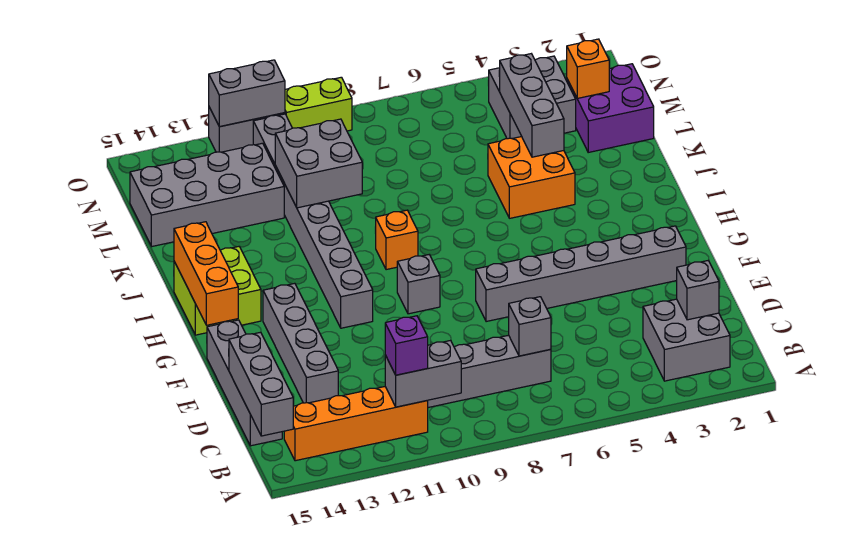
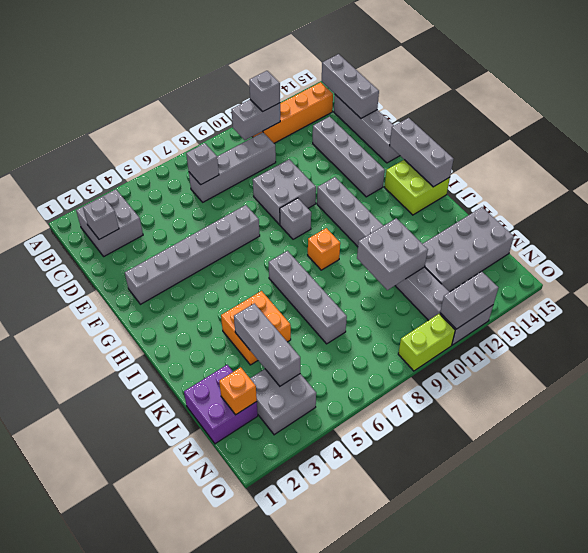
purple 1x1 brick [385,316,428,375] -> grey 1x1 brick [249,71,280,111]
none -> grey 2x2 brick [253,159,316,225]
orange 1x3 brick [174,222,238,325] -> grey 1x3 brick [390,118,453,187]
none -> grey 1x4 brick [269,251,347,344]

